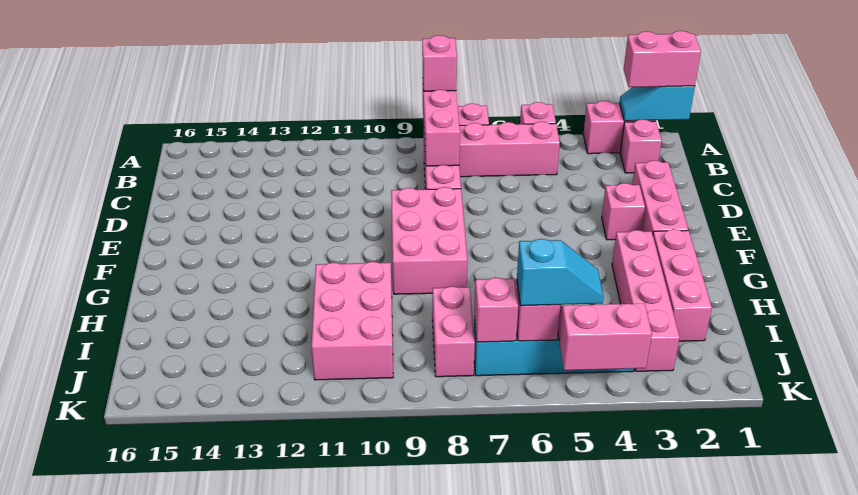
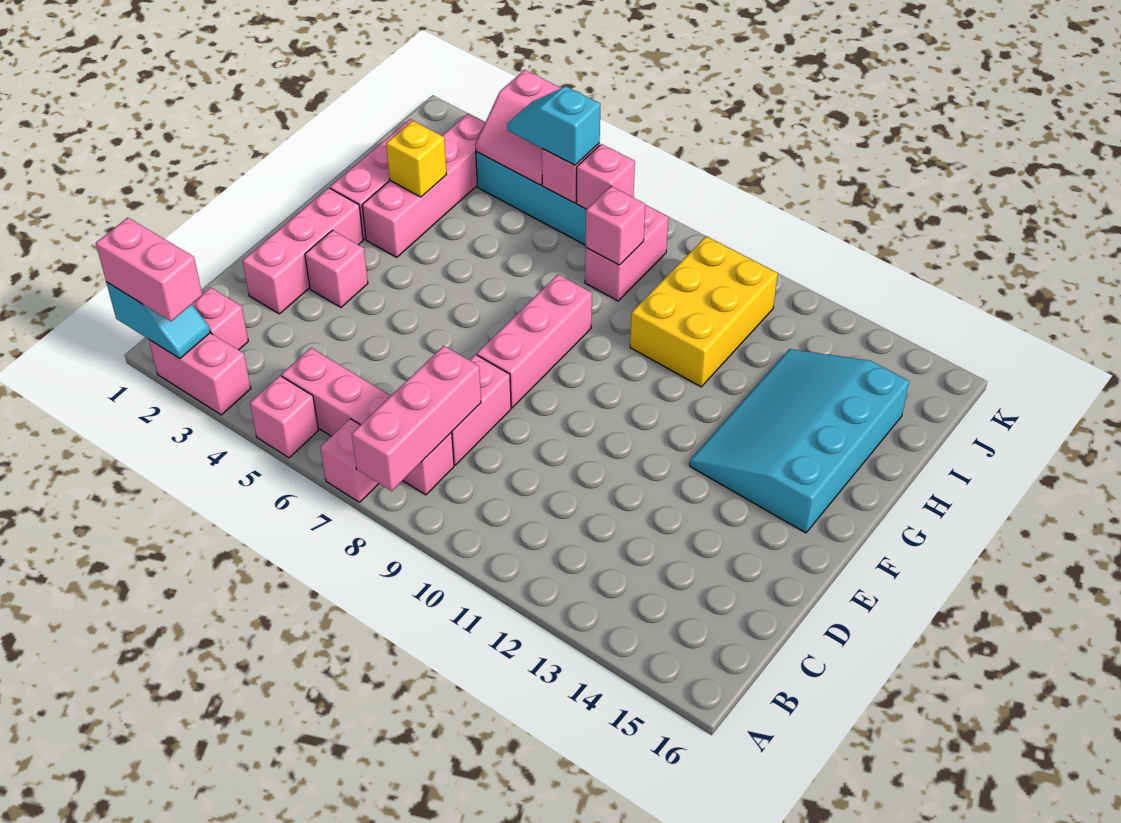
pink 1x1 brick [422,35,457,91] -> pink 1x1 brick moved to [586,186,645,265]
pink 2x3 brick [391,187,467,294] -> pink 1x3 brick [477,274,592,408]
none -> cyan 3x4 slope [690,349,909,533]
none -> yellow 1x1 brick [386,121,447,197]
pink 2x3 brick [312,262,393,380] -> yellow 2x3 brick [630,236,778,387]

